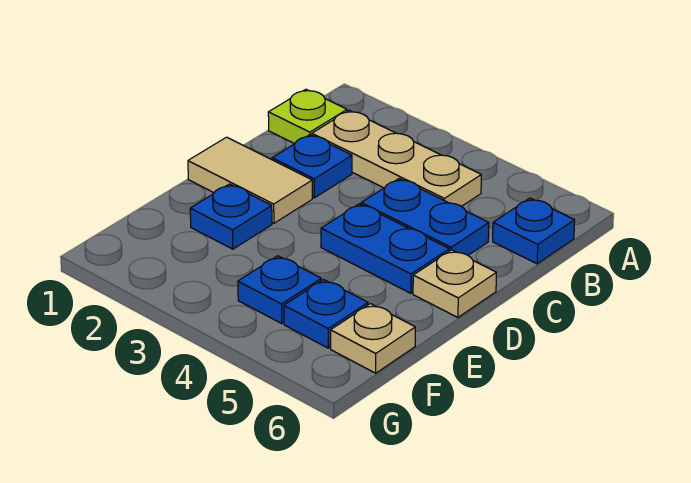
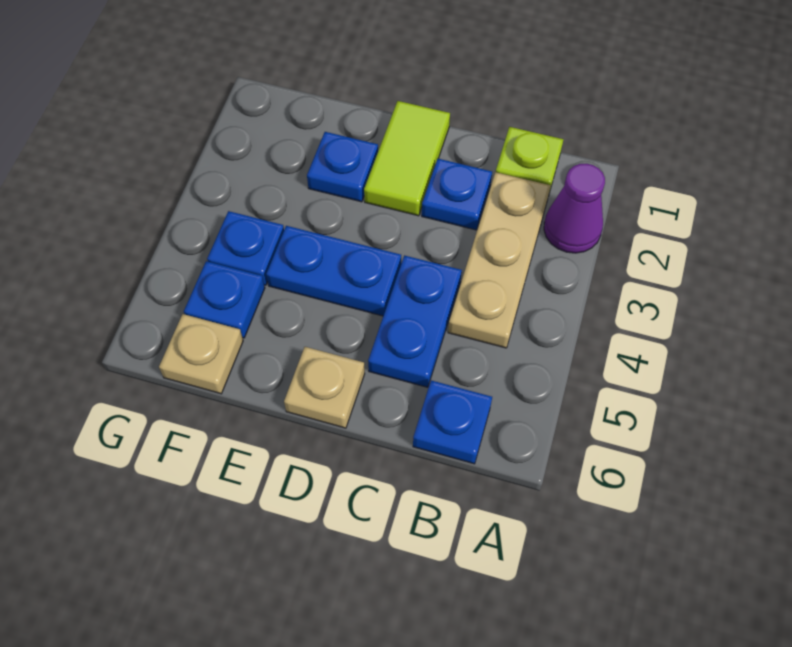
none -> purple 1x1 cone [544,164,605,253]
tan 1x2 tile [188,137,312,223] -> lime 1x2 tile [364,101,450,216]
blue 1x2 plate [321,204,449,293] -> blue 1x2 plate turned to [266,226,401,316]

